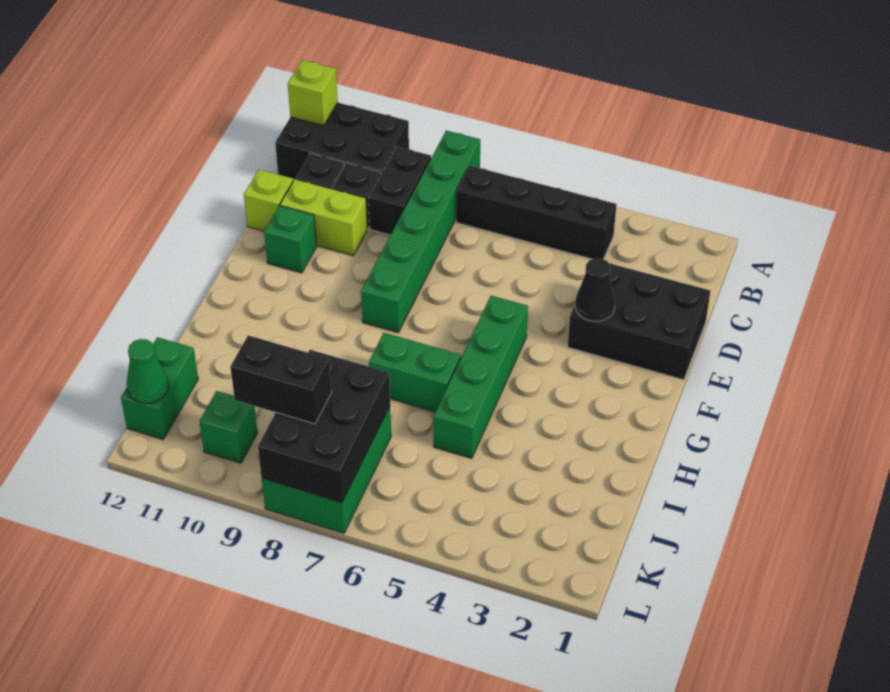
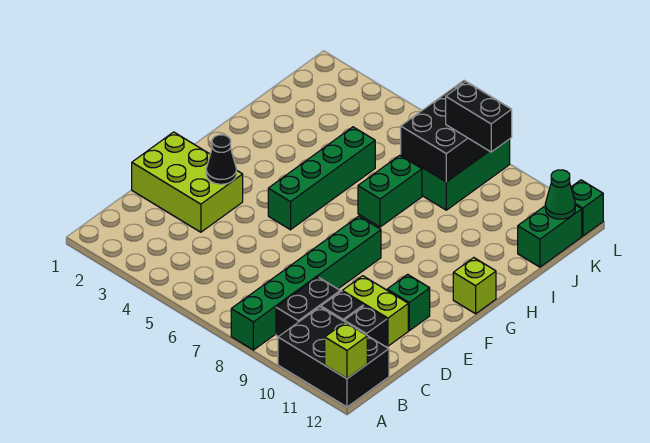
black 1x4 brick [456,165,617,259] -> none
black 2x3 brick [568,263,710,380] -> lime 2x3 brick [132,132,243,232]
lime 1x1 brick [244,169,293,231] -> lime 1x1 brick moved to [453,258,496,314]
green 1x2 brick [369,333,461,412] -> green 1x2 brick turned to [358,155,422,227]
green 1x1 brick [199,391,258,463] -> green 1x1 brick moved to [571,180,603,236]

